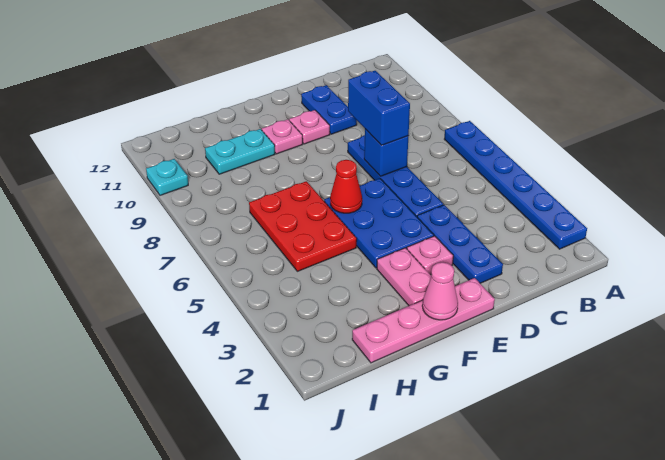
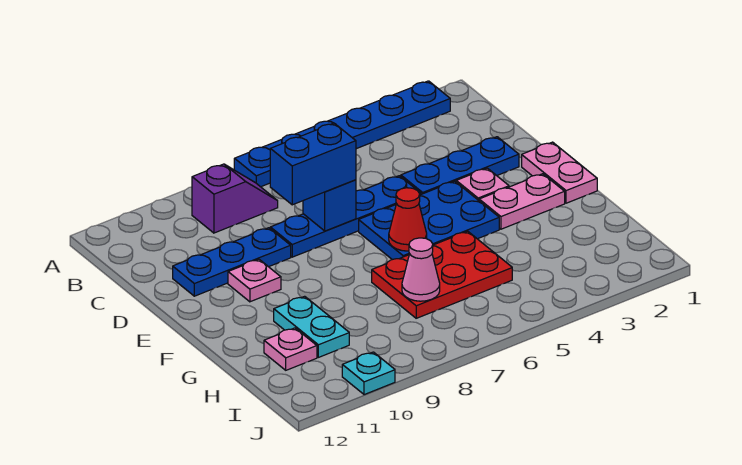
none -> purple 1x2 slope [192,164,278,233]
blue 1x2 plate [301,85,357,134] -> blue 1x3 plate [173,228,291,296]
pink 1x4 plate [352,278,495,363] -> pink 1x2 plate [522,142,597,203]
pink 1x1 cone [422,262,458,320] -> pink 1x1 cone moved to [402,238,440,301]
pink 1x1 plate [262,119,303,154] -> pink 1x1 plate moved to [264,328,317,370]

